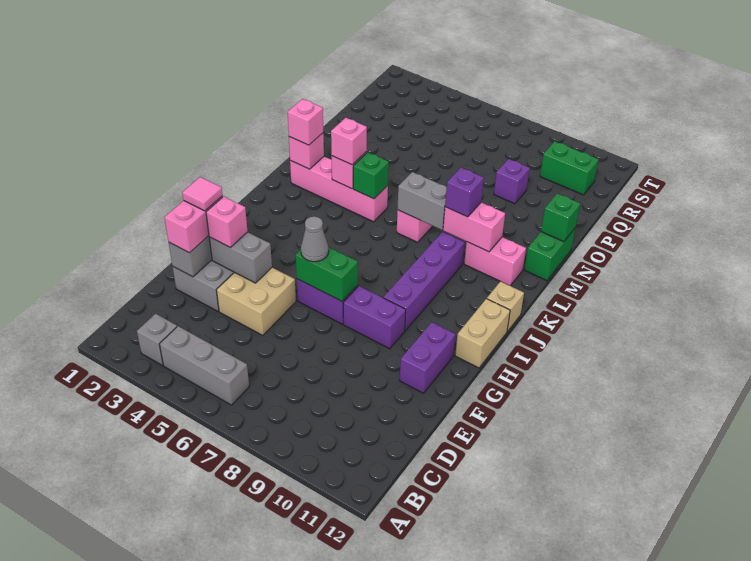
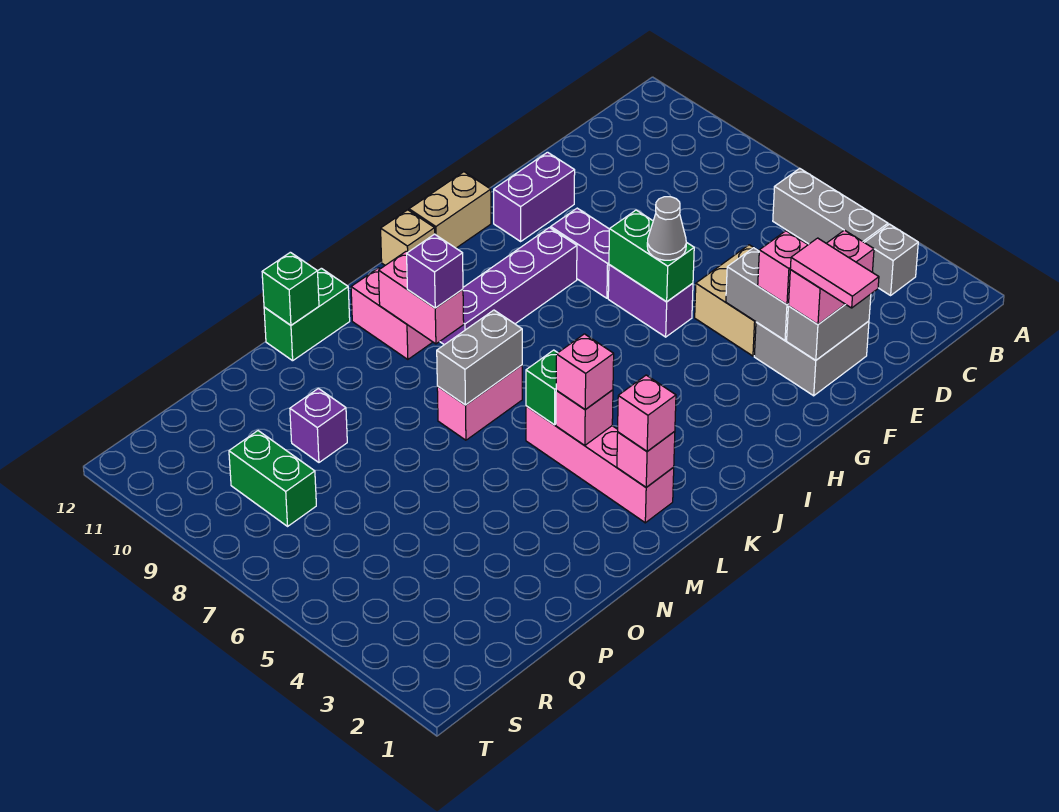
pink 1x1 tile [182,177,222,211] -> pink 1x2 tile [790,238,879,308]
grey 1x2 brick [397,172,447,230] -> grey 1x2 brick turned to [437,310,522,405]
green 1x2 brick [540,141,599,195] -> green 1x2 brick moved to [229,431,316,526]

